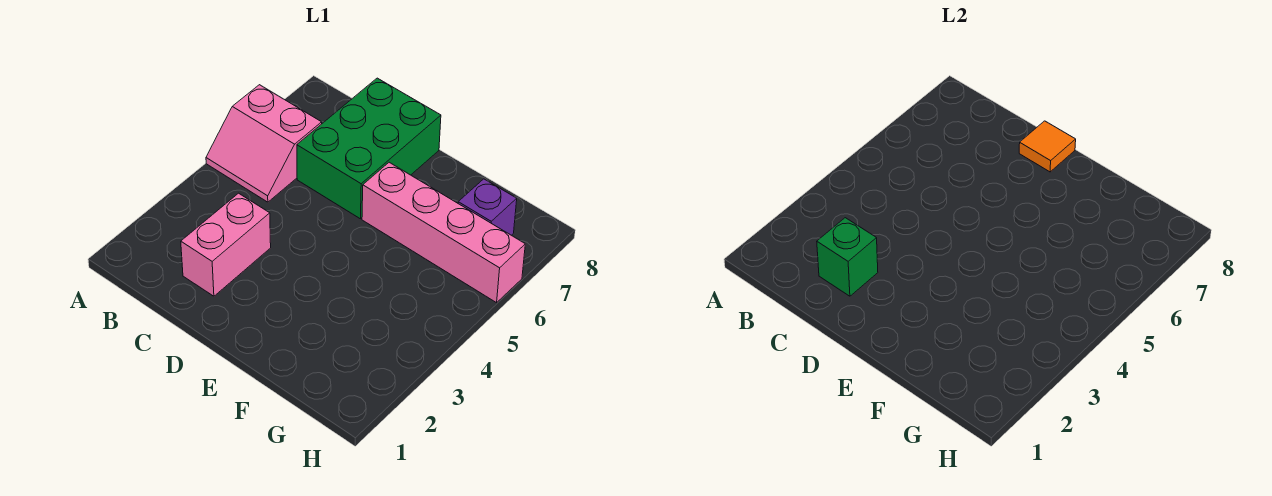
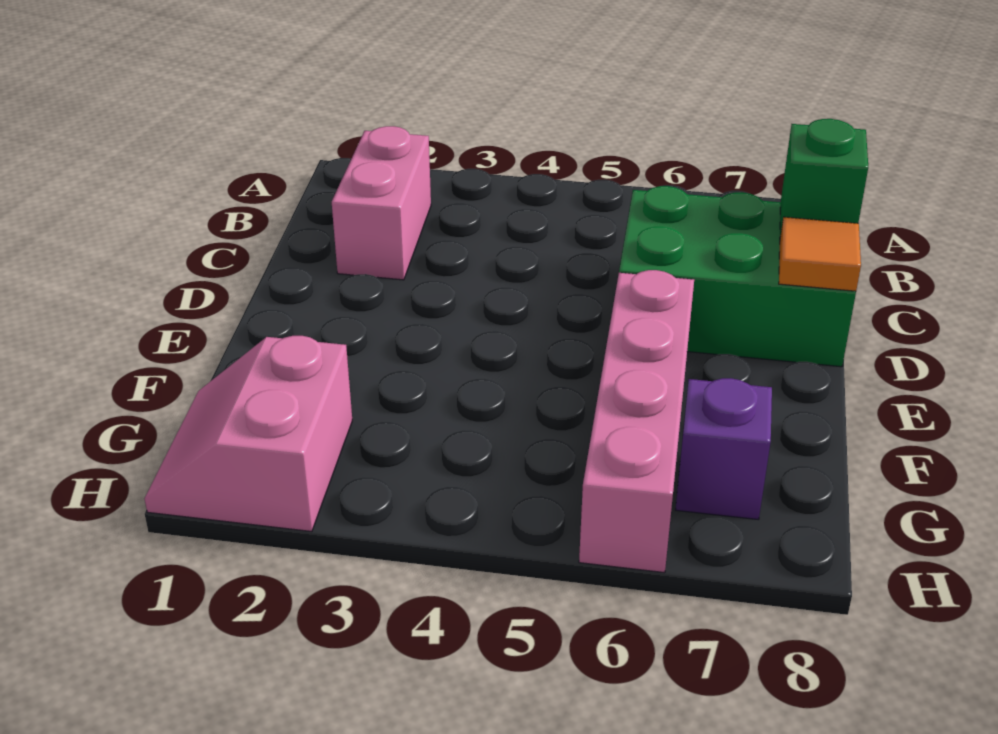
pink 2x2 slope [206,85,322,202] -> pink 2x2 slope moved to [144,336,352,532]
pink 1x2 brick [181,193,271,296] -> pink 1x2 brick turned to [332,126,431,280]
green 1x1 brick [817,218,878,296] -> green 1x1 brick moved to [780,119,868,236]

